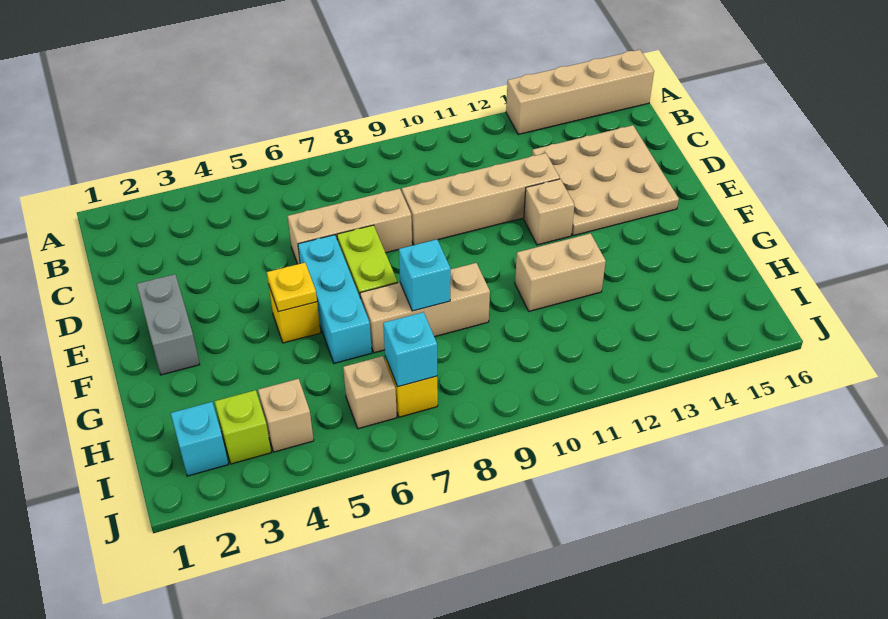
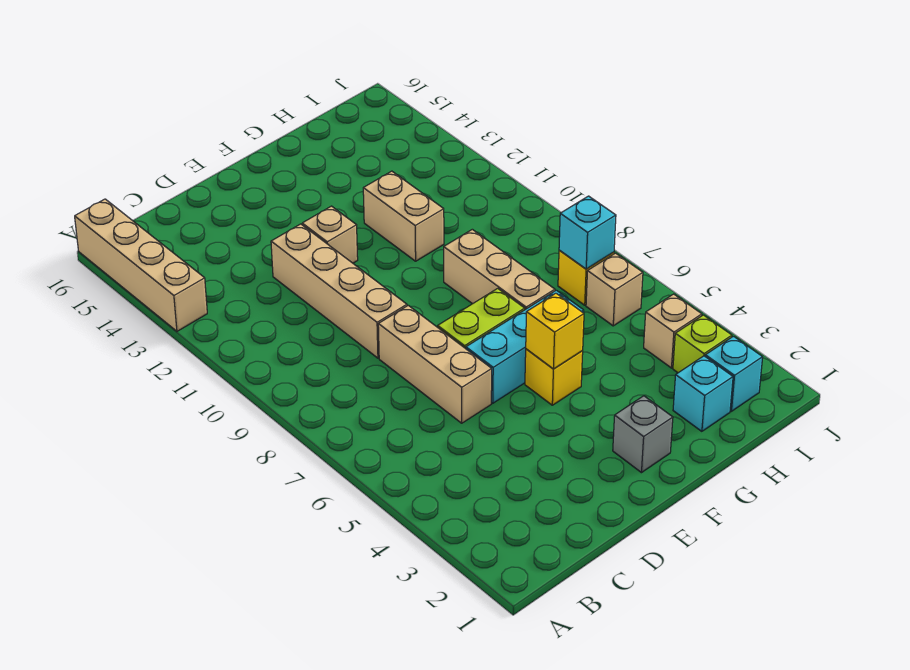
tan 3x3 plate [532,125,679,236] -> none
grey 1x2 brick [137,274,200,375] -> grey 1x1 brick [613,396,673,473]
yellow 1x1 plate [267,263,317,312] -> yellow 1x1 brick [526,293,584,369]
cyan 1x1 brick [399,239,451,311] -> cyan 1x1 brick moved to [673,356,733,431]

